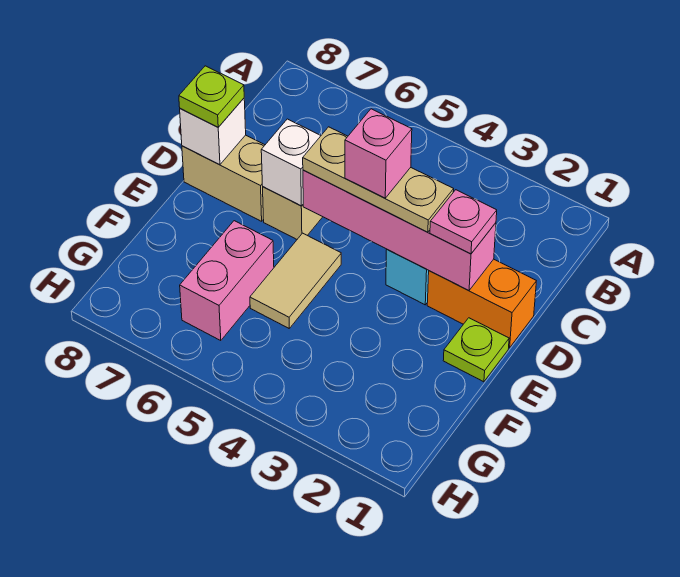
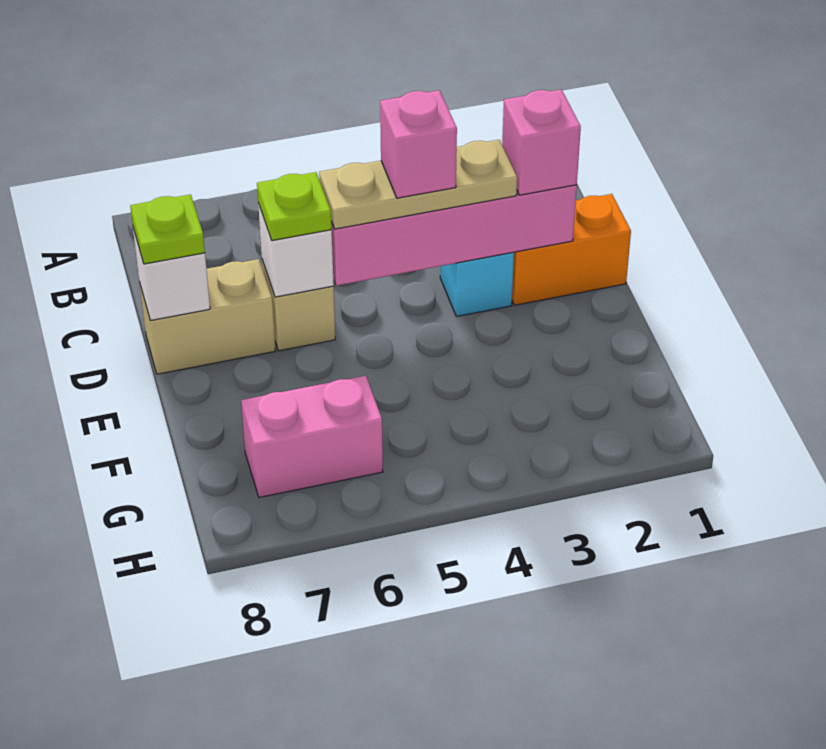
pink 1x1 plate [430,190,497,254] -> pink 1x1 brick [502,89,581,195]
lime 1x1 plate [443,318,509,382] -> lime 1x1 plate moved to [257,172,332,241]
tan 1x2 tile [250,233,341,328] -> none
pink 1x2 brick [180,221,274,341] -> pink 1x2 brick turned to [241,376,383,497]

